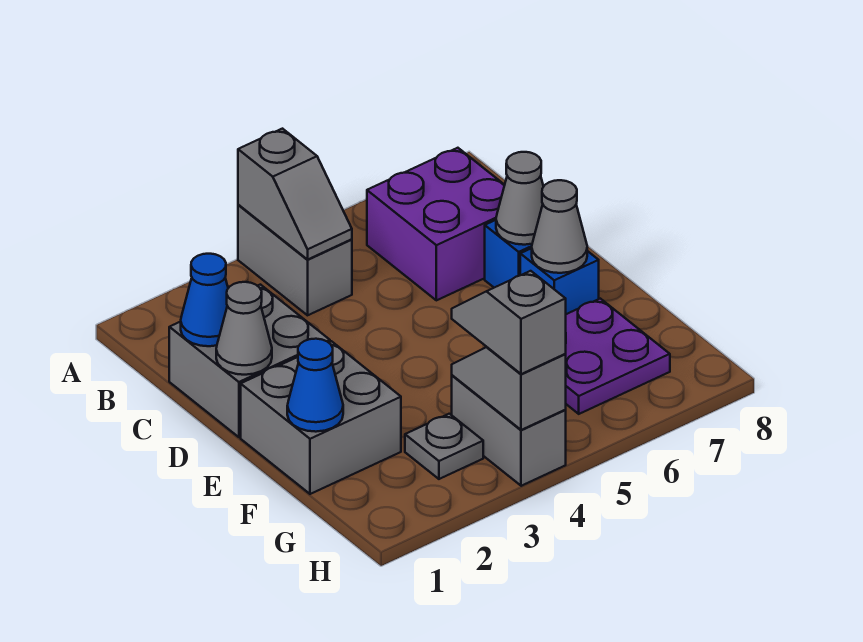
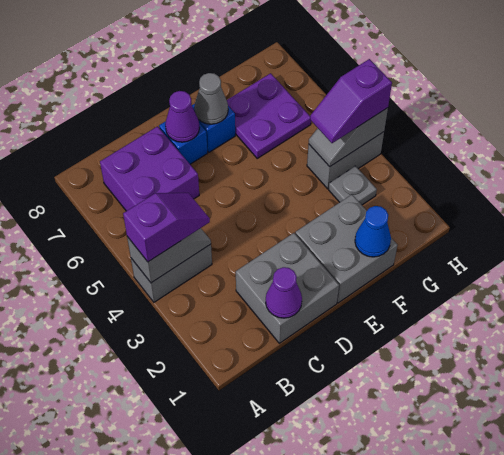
none -> purple 1x2 slope [123,193,210,262]
blue 1x1 cone [181,254,228,346] -> purple 1x1 cone [266,267,302,318]
grey 1x1 cone [216,282,272,375] -> none
grey 1x1 cone [496,152,544,245] -> purple 1x1 cone [165,91,200,142]
grey 1x2 slope [452,271,566,374] -> purple 1x2 slope [310,59,392,143]

